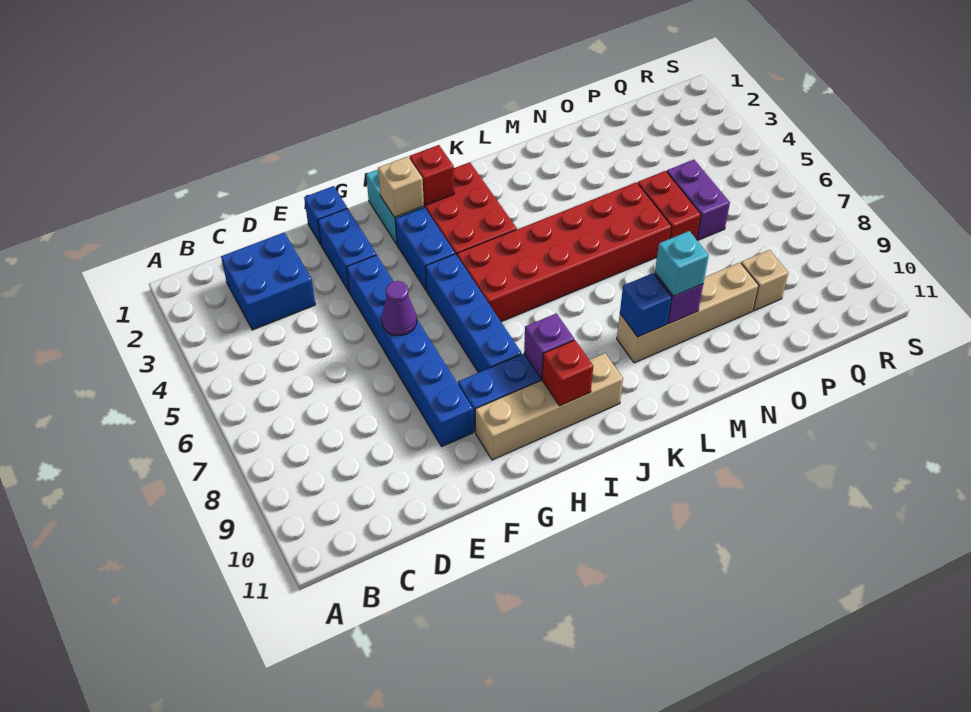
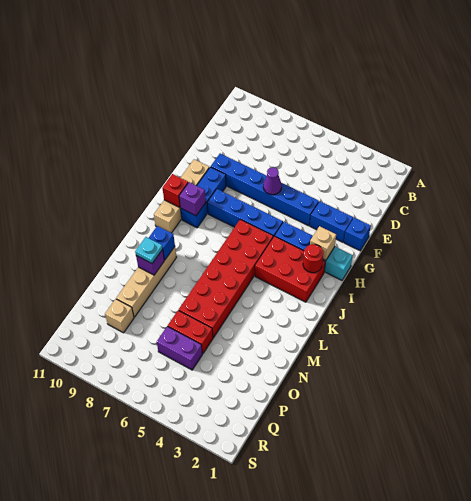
blue 2x2 brick [221,232,315,330] -> none
red 1x1 brick [410,145,454,205] -> red 1x1 round brick [303,244,323,273]
cyan 1x1 brick [655,231,709,296] -> cyan 1x1 plate [135,237,163,263]

